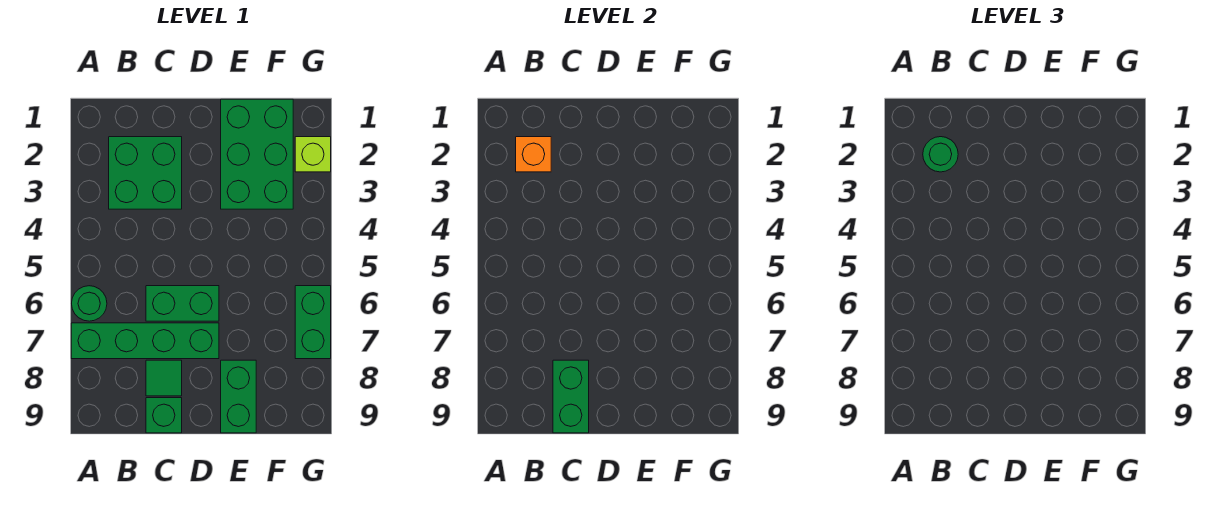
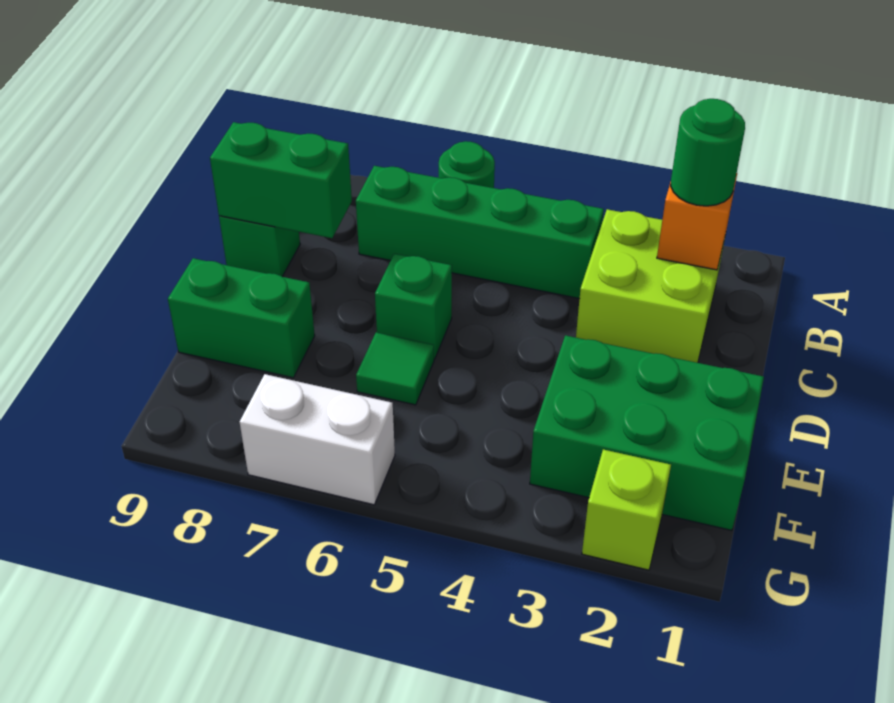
green 1x4 brick [71,323,219,359] -> green 1x4 brick turned to [356,166,604,299]
green 2x2 brick [109,137,182,209] -> lime 2x2 brick [576,209,725,363]
green 1x2 brick [146,286,219,321] -> green 1x1 brick [375,254,452,359]
green 1x1 tile [146,360,182,396] -> green 1x1 tile moved to [356,332,434,405]
green 1x2 brick [295,286,331,359] -> white 1x2 brick [240,374,395,505]

